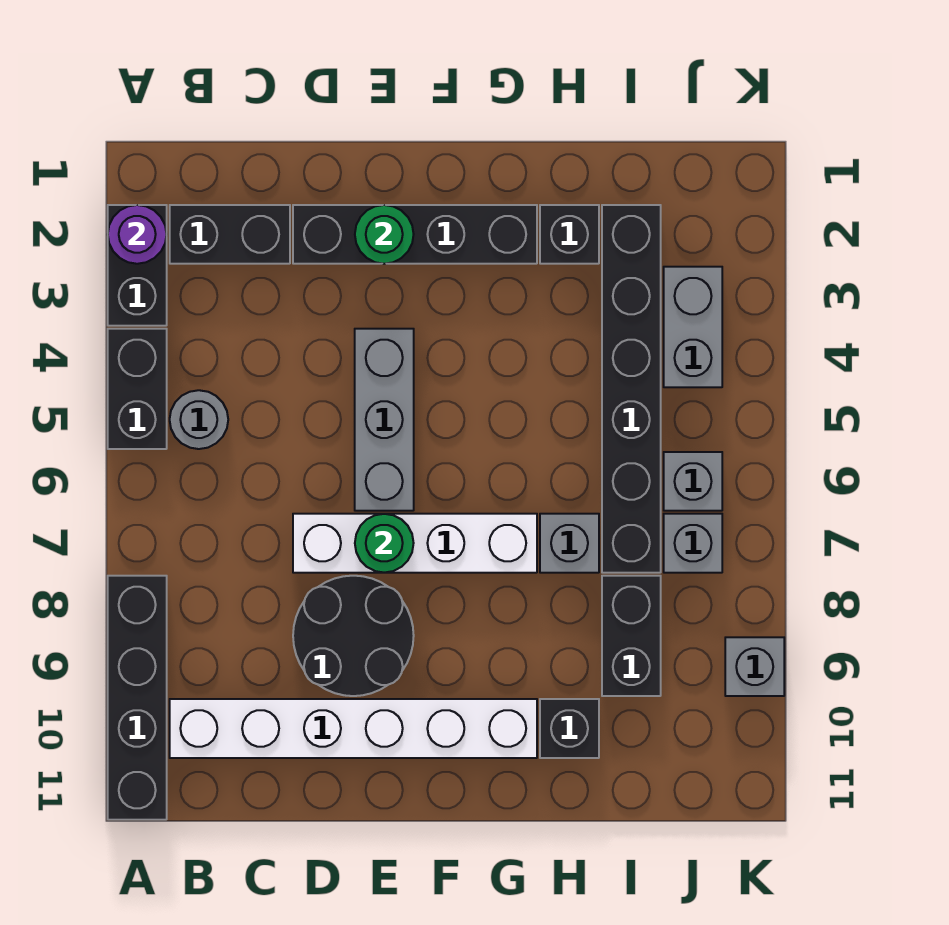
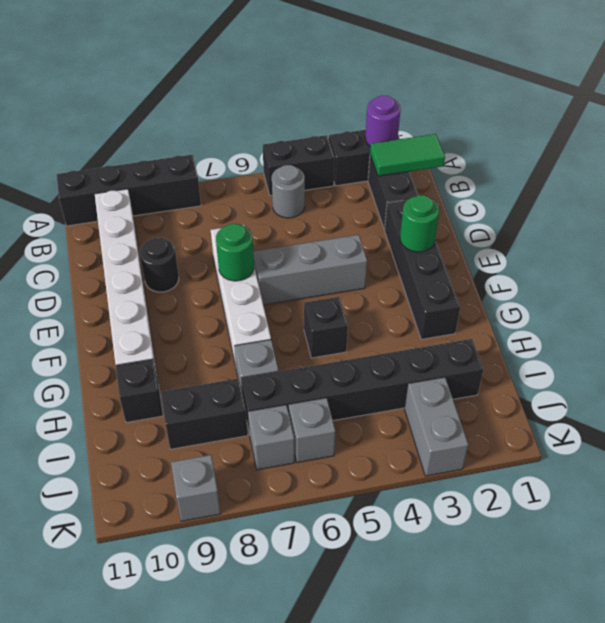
none -> green 1x2 tile [370,134,445,176]
black 2x2 round brick [293,576,414,696] -> black 1x1 round brick [140,238,179,292]
black 1x1 brick [540,205,599,264] -> black 1x1 brick moved to [304,297,348,358]
grey 1x2 brick [664,267,722,387] -> grey 1x2 brick turned to [405,377,469,476]

